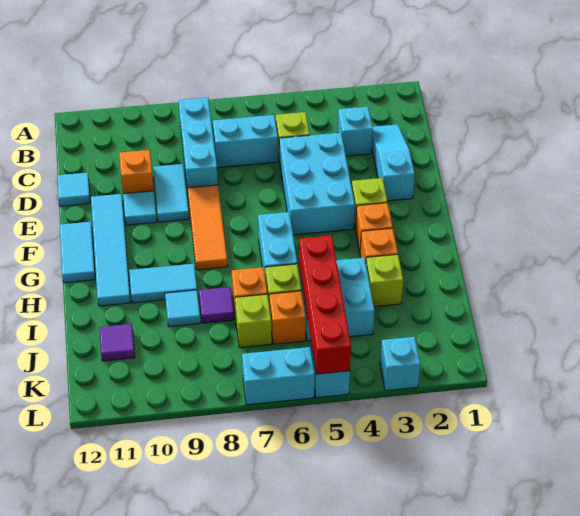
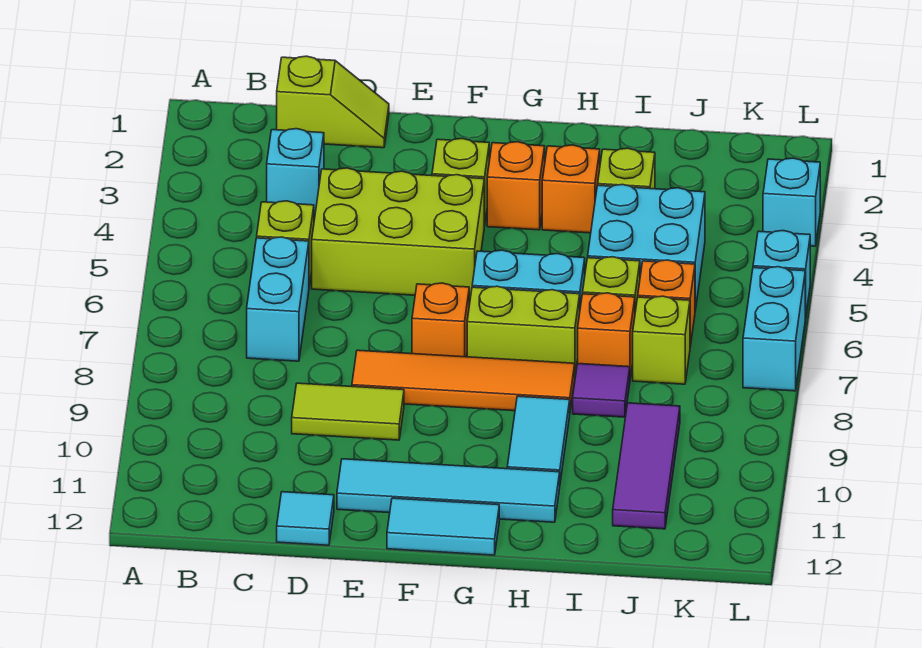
cyan 1x3 brick [179,97,218,190] -> none
none -> lime 1x2 slope [277,56,389,148]
cyan 1x3 slope [372,124,415,201] -> none
cyan 2x3 brick [279,133,355,235] -> lime 2x3 brick [312,168,484,299]
cyan 1x2 tile [153,164,189,222] -> lime 1x2 tile [292,383,404,440]
orange 1x1 brick [119,150,154,194] -> orange 1x1 brick moved to [412,283,469,357]
orange 1x3 tile [187,185,228,270] -> orange 1x4 tile [352,350,575,411]
cyan 1x1 tile [123,191,157,225] -> none
none -> lime 1x2 brick [467,286,580,374]
red 1x4 brick [299,235,351,374] -> none
cyan 1x1 tile [165,290,200,327] -> none
purple 1x1 tile [99,324,135,361] -> purple 1x3 tile [613,403,680,529]

